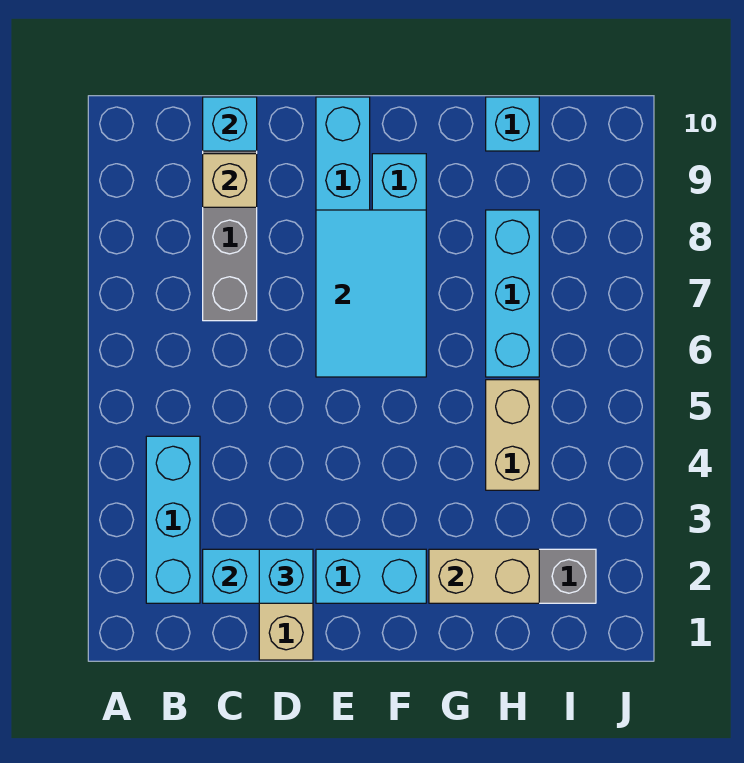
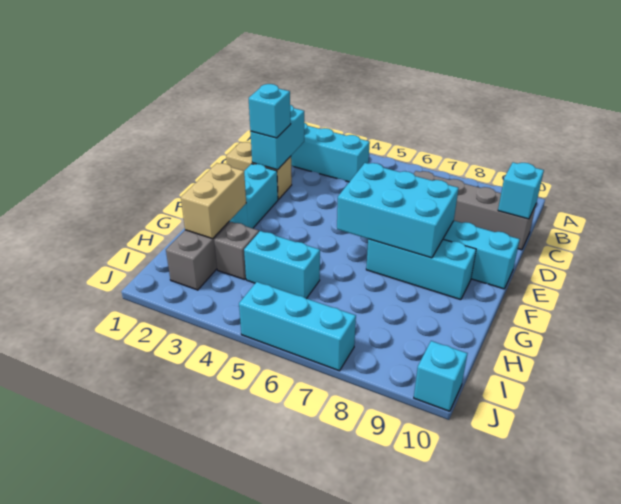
tan 1x1 brick [203,154,257,207] -> none
cyan 2x3 tile [316,210,426,377] -> cyan 2x3 brick [337,163,459,258]
none -> grey 1x1 brick [214,222,259,280]
tan 1x2 brick [486,380,539,490] -> cyan 1x2 brick [244,231,320,299]
cyan 1x3 brick [486,210,539,377] -> cyan 1x3 brick moved to [239,282,356,371]
cyan 1x1 brick [486,97,539,151] -> cyan 1x1 brick moved to [414,341,468,411]

